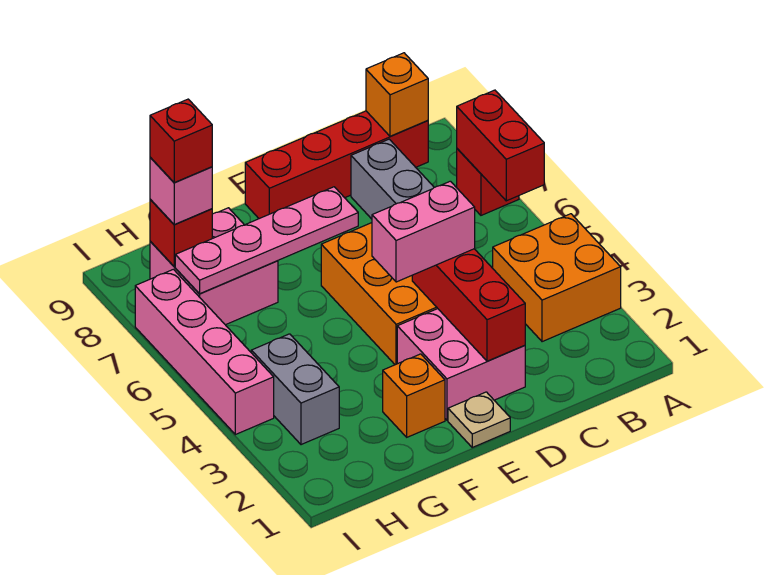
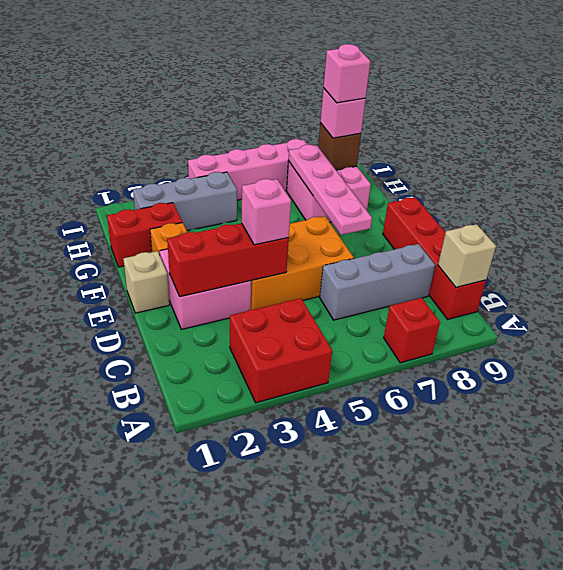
orange 2x2 brick [493,214,621,342] -> red 2x2 brick [229,298,332,403]
red 1x2 brick [457,90,544,201] -> red 1x2 brick moved to [107,203,182,267]
orange 1x1 brick [366,53,428,136] -> tan 1x1 brick [438,224,496,287]
pink 1x2 brick [372,181,475,282] -> pink 1x1 brick [241,179,291,245]
tan 1x1 plate [448,392,510,447] -> tan 1x1 brick [123,251,169,313]
grey 1x2 brick [251,334,339,445] -> grey 1x3 brick [133,172,237,231]
red 1x1 brick [150,200,212,266] -> brown 1x1 brick [318,123,361,170]
red 1x1 brick [150,99,212,183] -> pink 1x1 brick [323,44,370,103]

